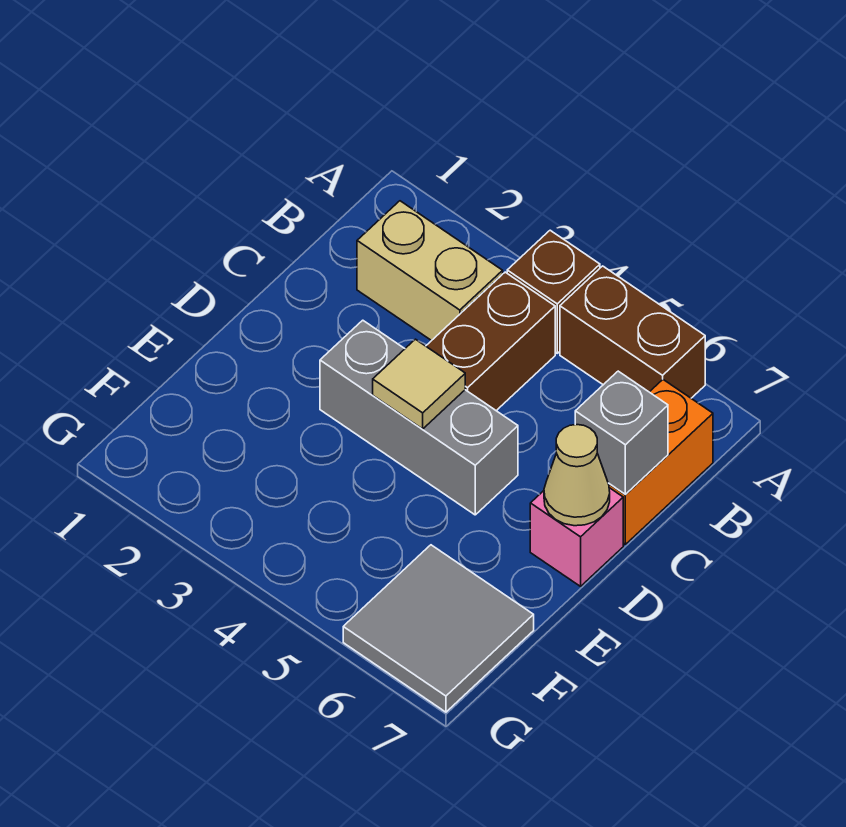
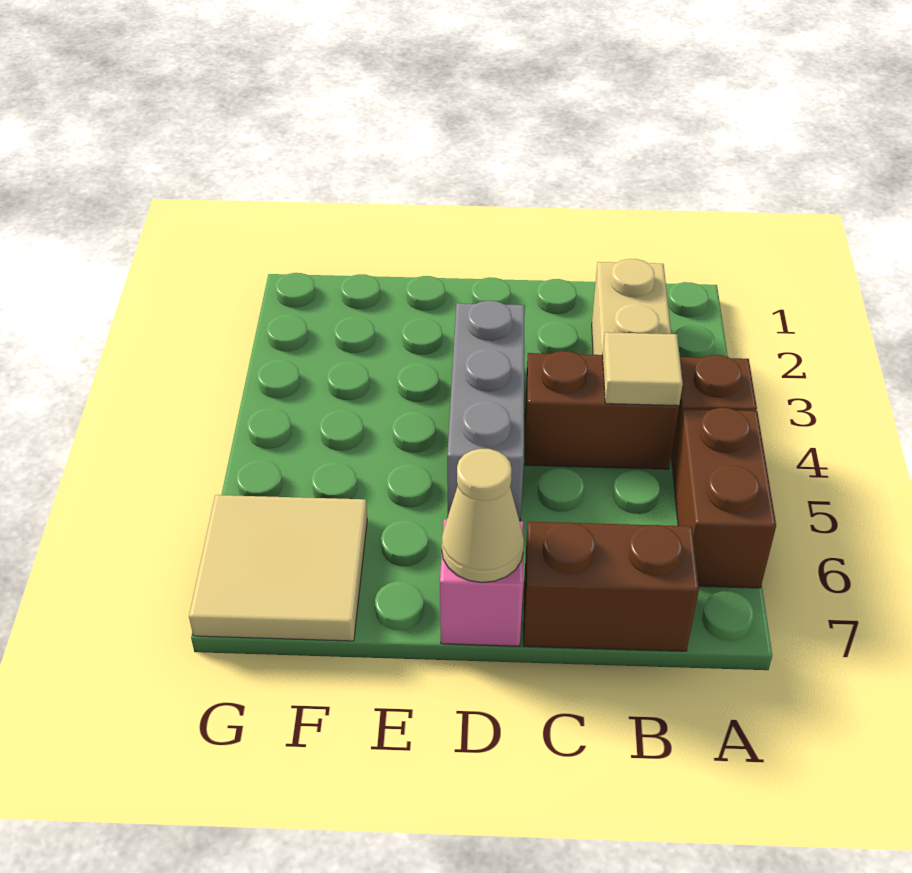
orange 1x2 brick [608,380,713,544] -> brown 1x2 brick [524,522,699,651]
grey 1x1 brick [575,371,668,494] -> none
tan 1x1 tile [373,339,465,429] -> tan 1x1 tile moved to [602,332,683,406]
grey 2x2 tile [343,545,534,712] -> tan 2x2 tile [189,495,367,641]

